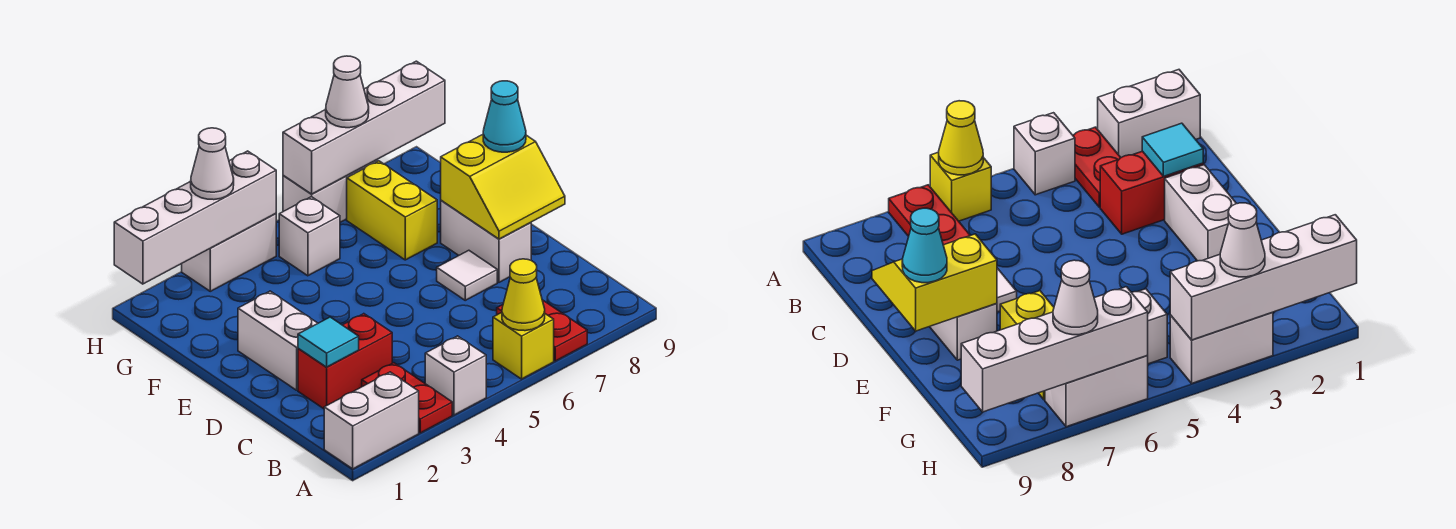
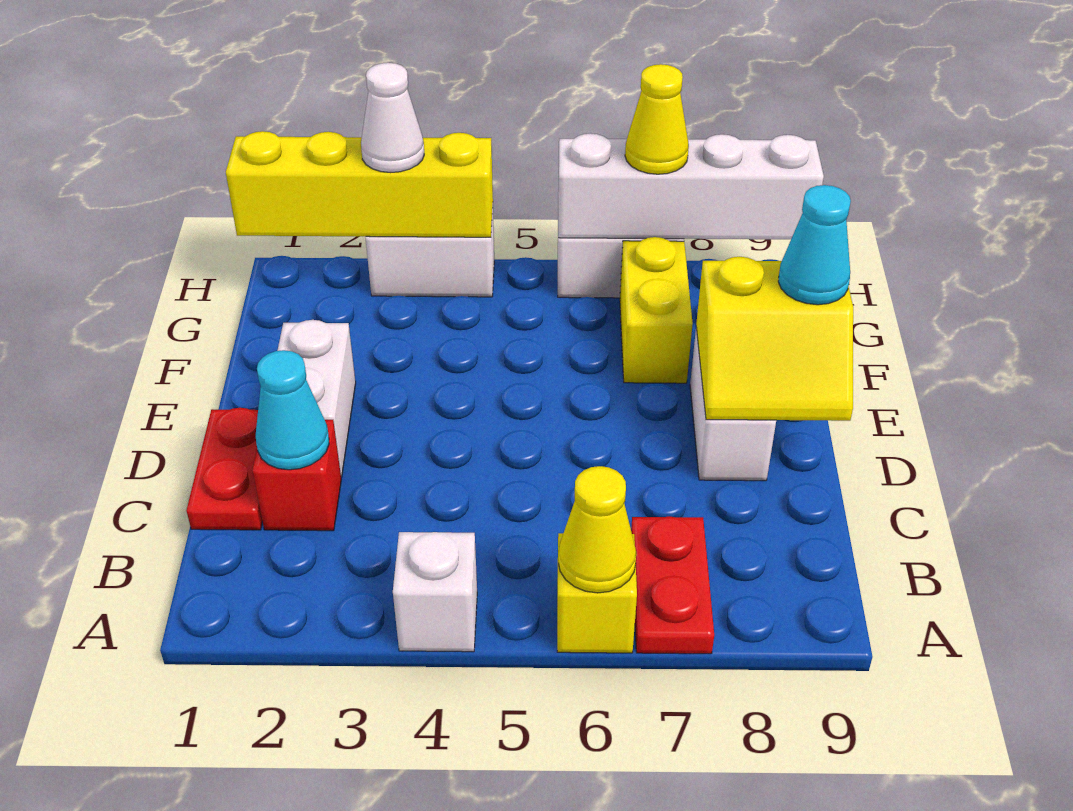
white 1x2 brick [324,372,419,469] -> none
red 1x2 plate [362,363,452,433] -> red 1x2 plate moved to [186,408,262,530]
red 1x2 brick [298,314,392,409] -> red 1x1 brick [253,420,341,531]
cyan 1x1 tile [298,317,359,367] -> cyan 1x1 cone [256,350,329,470]
white 1x1 tile [437,250,497,300] -> none
white 1x1 brick [279,197,340,276] -> none
white 1x4 brick [114,151,276,284] -> yellow 1x4 brick [226,131,493,237]
white 1x1 cone [326,56,369,128] -> yellow 1x1 cone [625,64,689,174]

